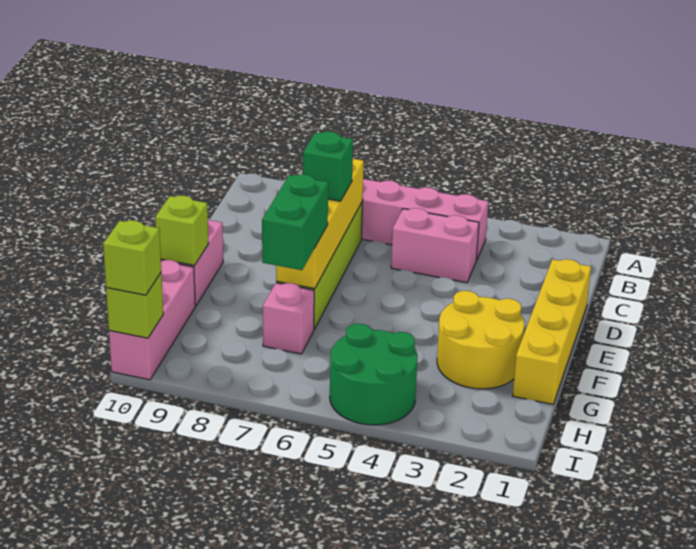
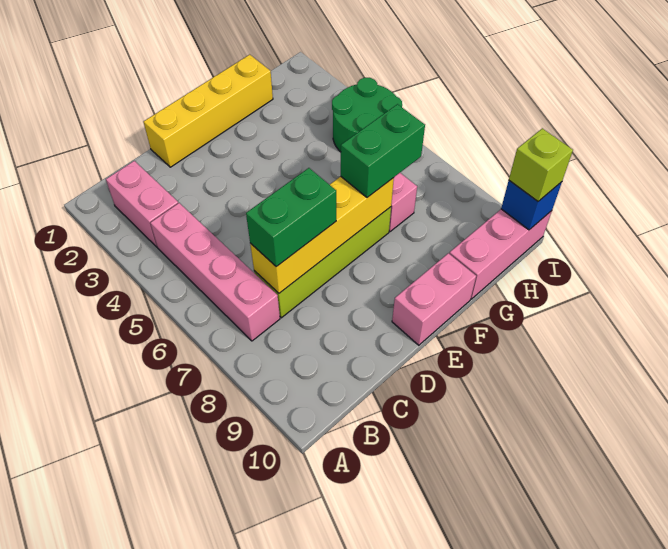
pink 1x2 brick [391,208,479,283] -> pink 1x2 brick moved to [106,161,178,247]
green 1x1 brick [303,132,353,201] -> green 1x2 brick [246,168,336,267]
yellow 2x2 round brick [437,291,524,389] -> none
lime 1x1 brick [155,196,208,265] -> none
lime 1x1 brick [106,273,163,338] -> blue 1x1 brick [501,181,562,230]

